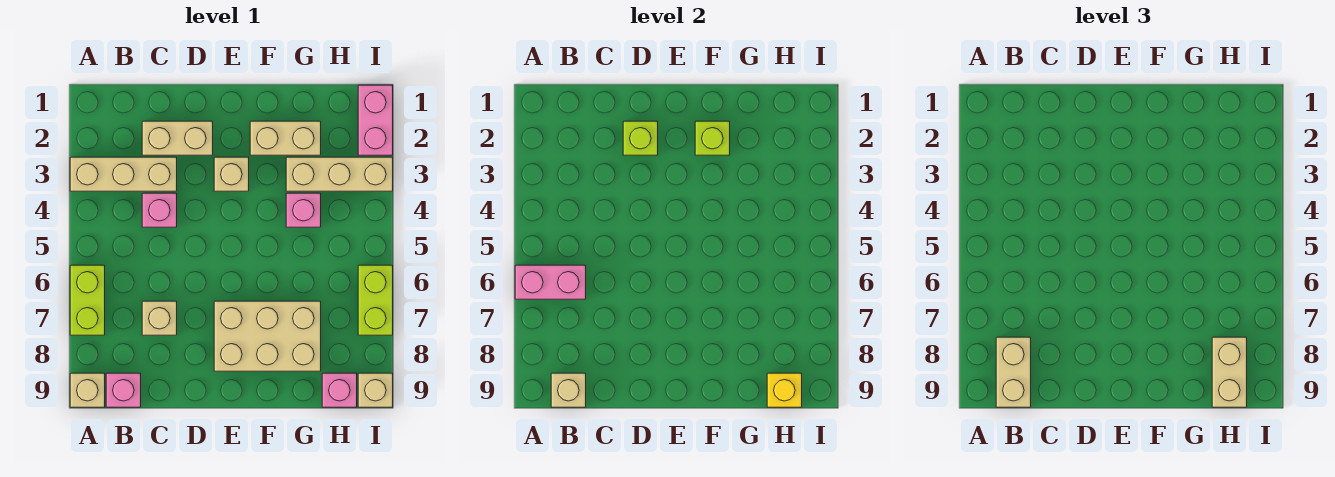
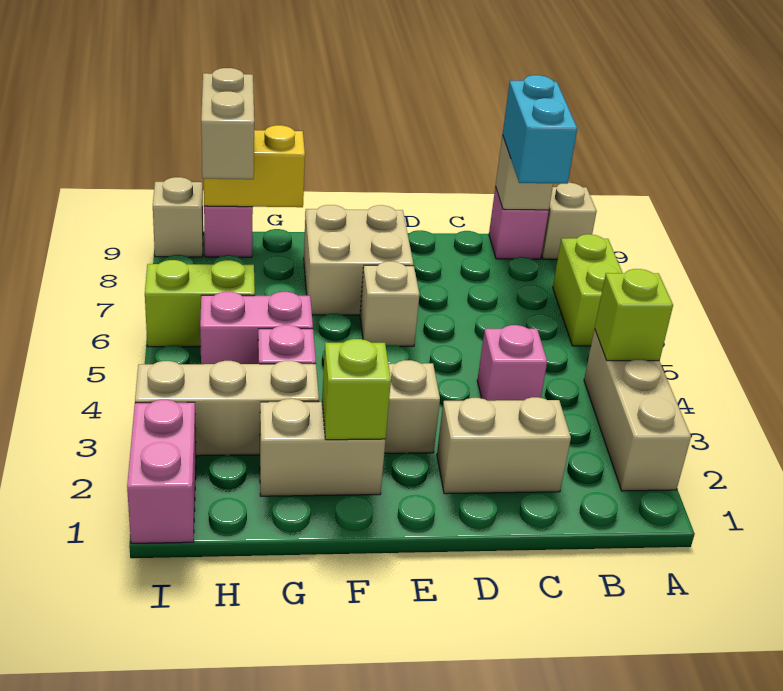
tan 1x3 brick [70,157,177,191] -> tan 1x3 brick turned to [584,329,691,491]
pink 1x2 brick [515,265,586,299] -> pink 1x2 brick moved to [200,292,313,364]
tan 1x2 brick [996,337,1031,407] -> cyan 1x2 brick [503,75,577,184]
tan 1x1 brick [142,301,177,335] -> tan 1x1 brick moved to [360,261,420,346]
lime 1x1 brick [623,121,658,155] -> lime 1x1 brick moved to [595,269,673,361]
tan 2x3 brick [214,301,321,371] -> tan 2x2 brick [304,205,414,315]
yellow 1x1 brick [767,373,802,407] -> yellow 1x2 brick [204,125,305,207]
lime 1x2 brick [358,265,393,335] -> lime 1x2 brick turned to [145,260,255,347]

